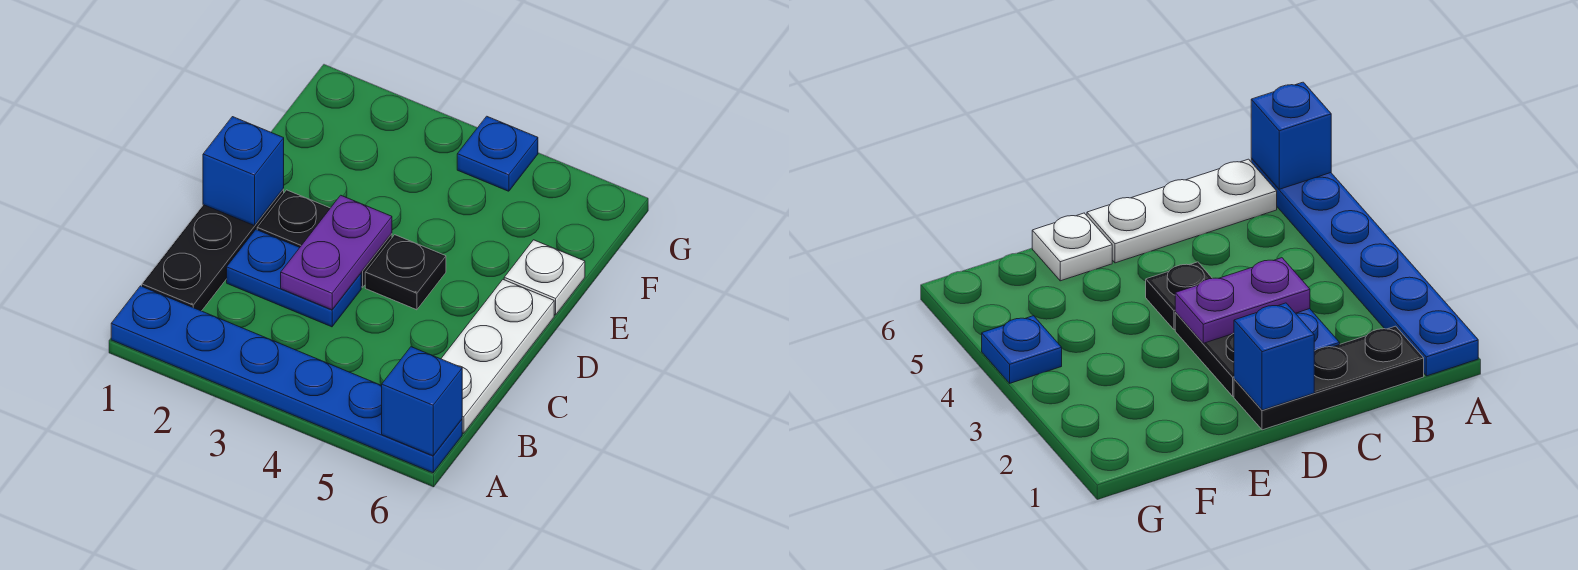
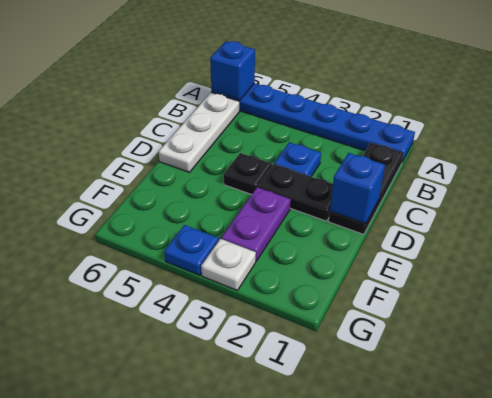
blue 1x2 plate [227,230,361,327] -> blue 1x1 plate [274,142,321,177]
purple 1x2 plate [281,195,392,310] -> purple 1x2 plate moved to [221,187,291,261]
white 1x1 plate [504,240,585,315] -> white 1x1 plate moved to [201,239,256,291]

